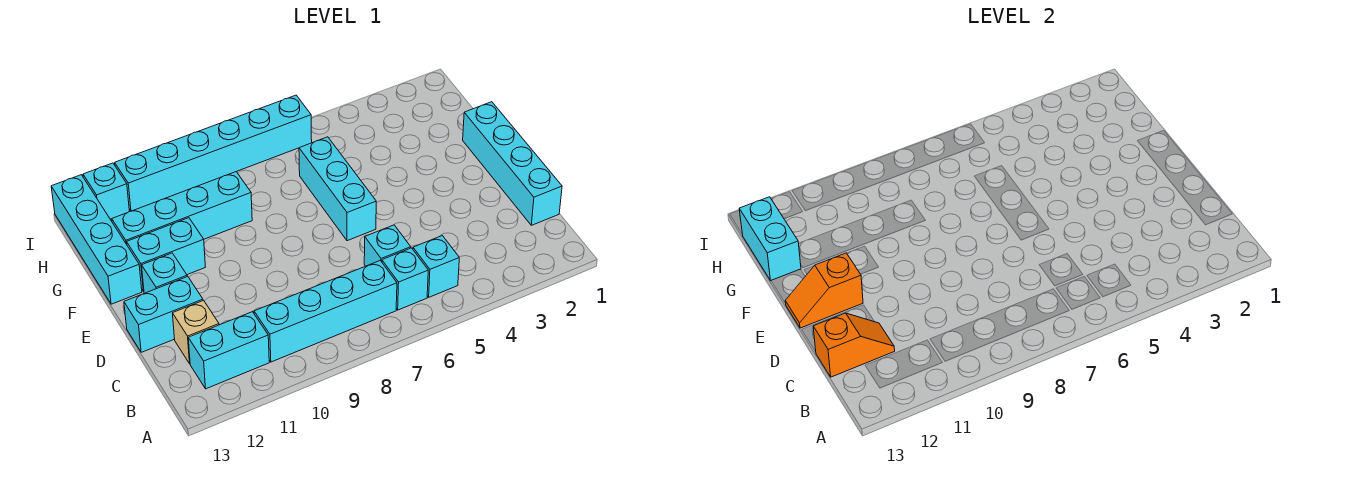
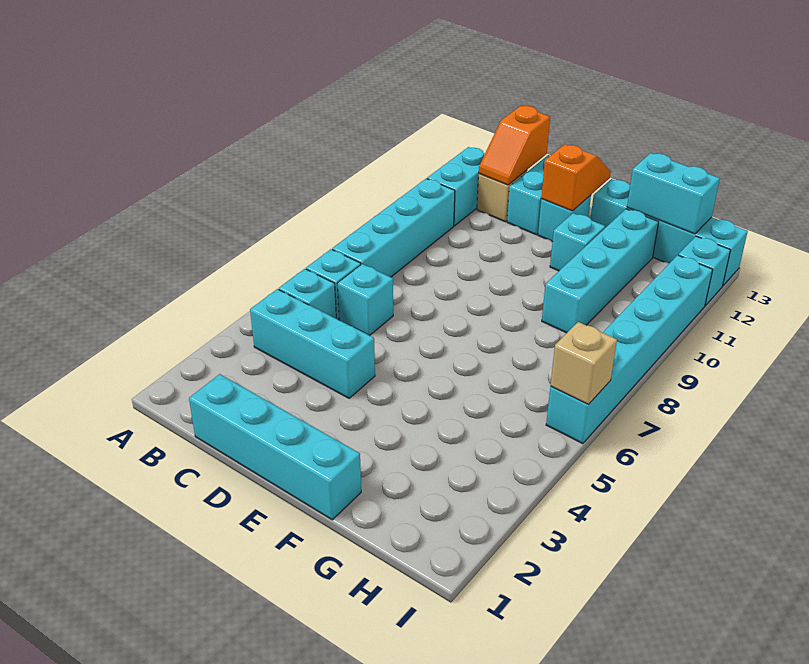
cyan 1x3 brick [299,137,376,241] -> cyan 1x3 brick moved to [250,289,375,398]
cyan 1x2 brick [127,218,205,292] -> cyan 1x1 brick [550,213,605,271]
none -> tan 1x1 brick [550,322,617,404]

